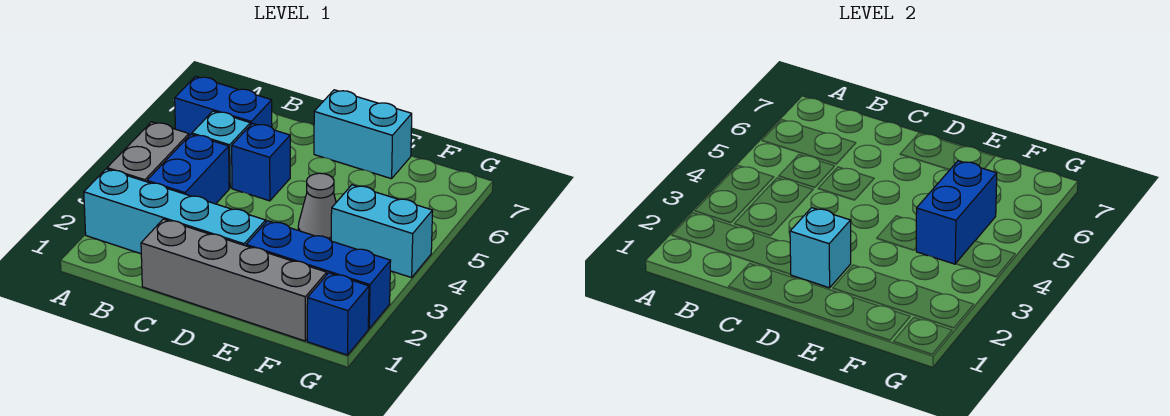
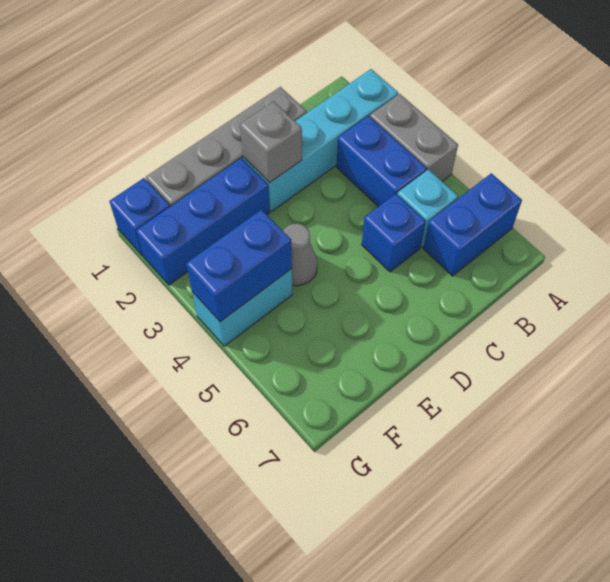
cyan 1x1 brick [790,208,851,288] -> grey 1x1 brick [240,101,302,183]
cyan 1x2 brick [314,90,412,179] -> none
blue 1x2 brick [916,161,997,264] -> blue 1x2 brick turned to [186,210,292,322]

